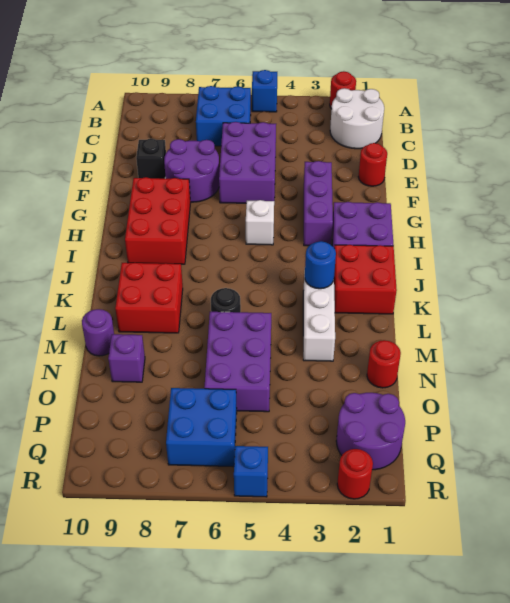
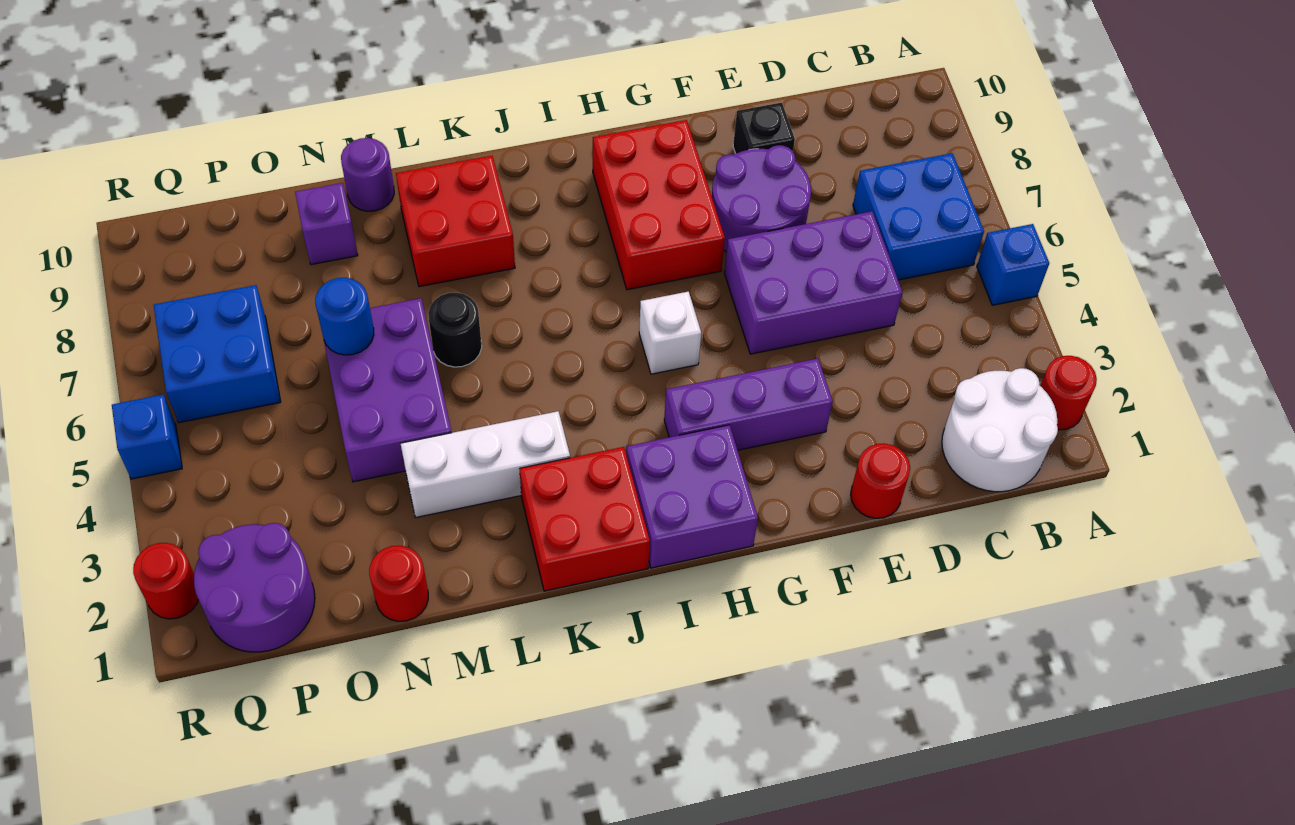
red 2x3 brick [125,177,190,264] -> red 2x3 brick turned to [593,120,725,290]
blue 1x1 round brick [305,241,336,289] -> blue 1x1 round brick moved to [315,278,374,355]
purple 2x3 brick [204,312,271,412] -> purple 2x3 brick turned to [324,298,452,482]

